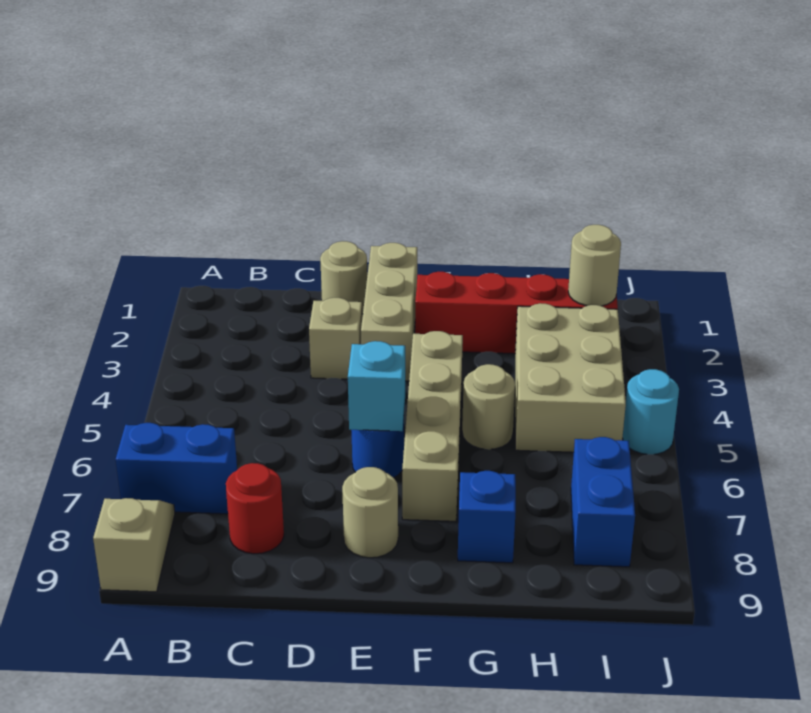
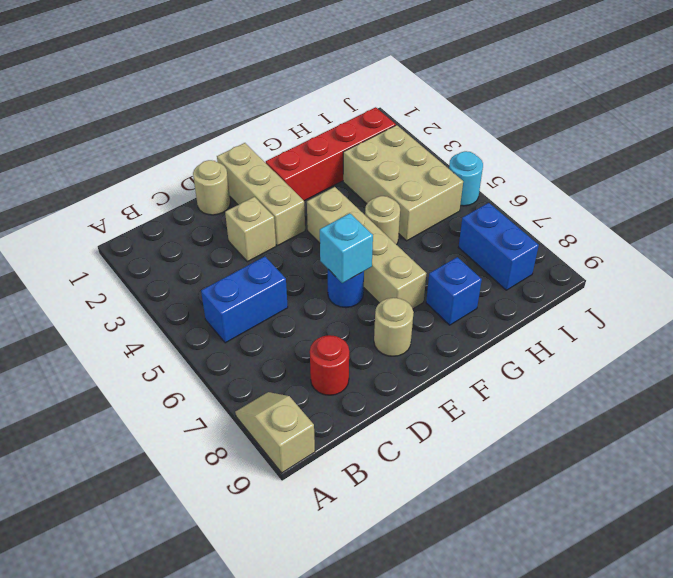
blue 1x2 brick [115,423,237,514] -> blue 1x2 brick moved to [201,257,288,343]
tan 1x1 round brick [568,225,621,306] -> none

